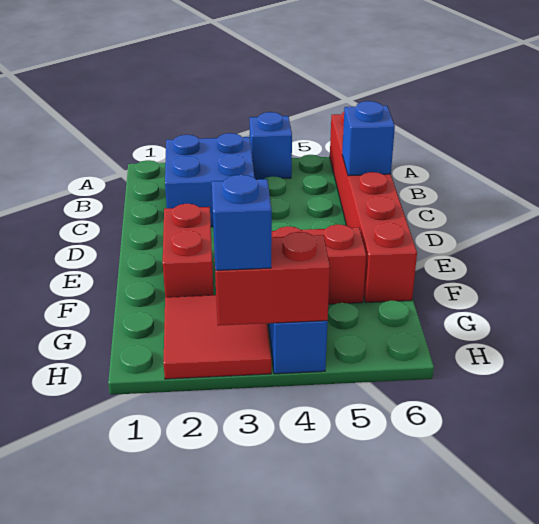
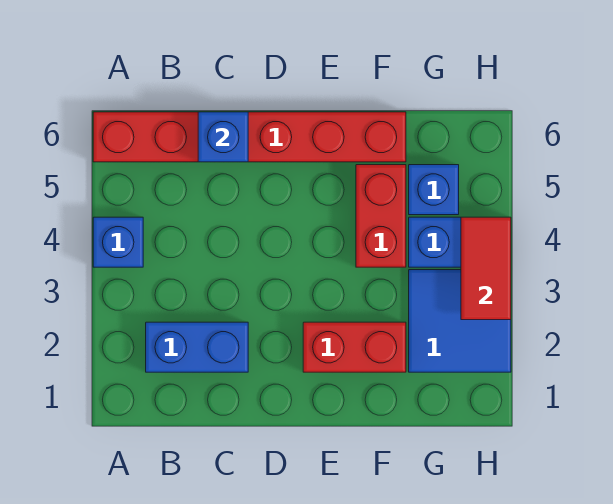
blue 2x2 brick [165,133,254,227] -> blue 1x2 brick [146,322,248,372]
red 2x2 tile [164,295,271,379] -> blue 2x2 tile [409,270,511,372]
red 1x2 brick [214,232,330,326] -> red 1x2 tile [461,217,511,320]
blue 1x1 brick [212,175,272,270] -> blue 1x1 brick moved to [409,165,459,215]

